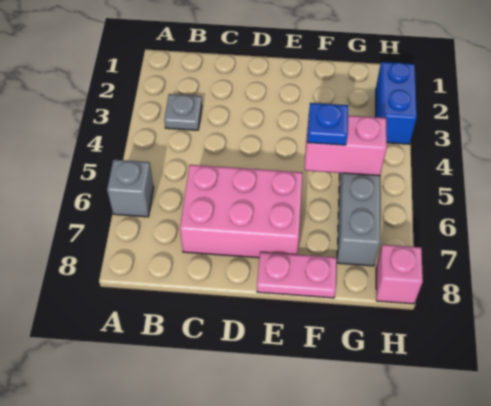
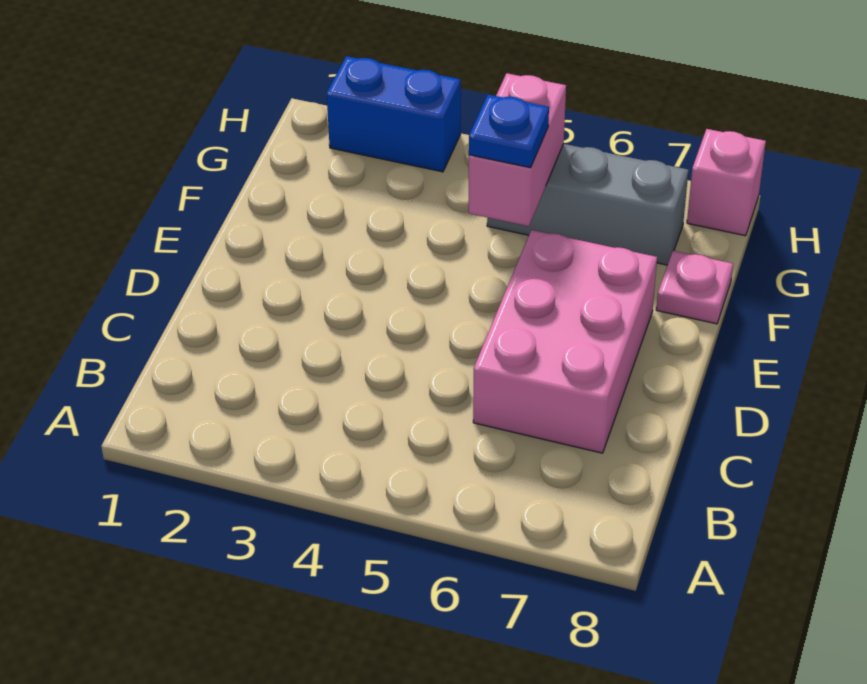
grey 1x1 brick [107,160,154,217] -> none
grey 1x1 plate [164,94,202,130] -> none
pink 1x2 plate [257,252,337,298] -> pink 1x1 plate [656,251,733,324]

